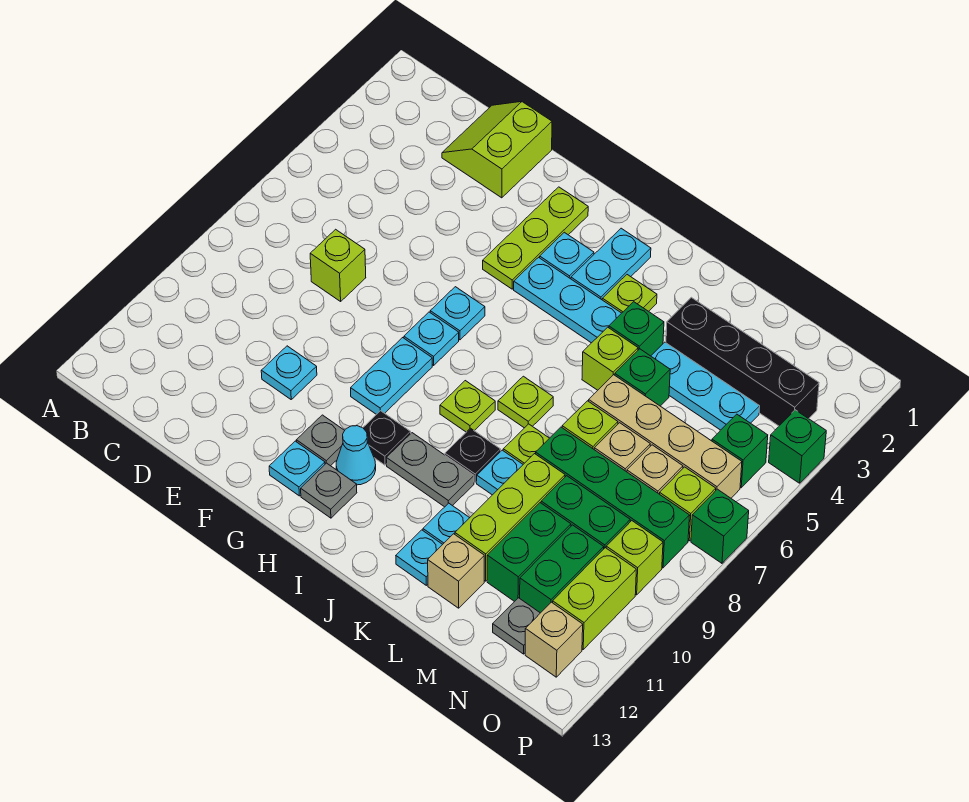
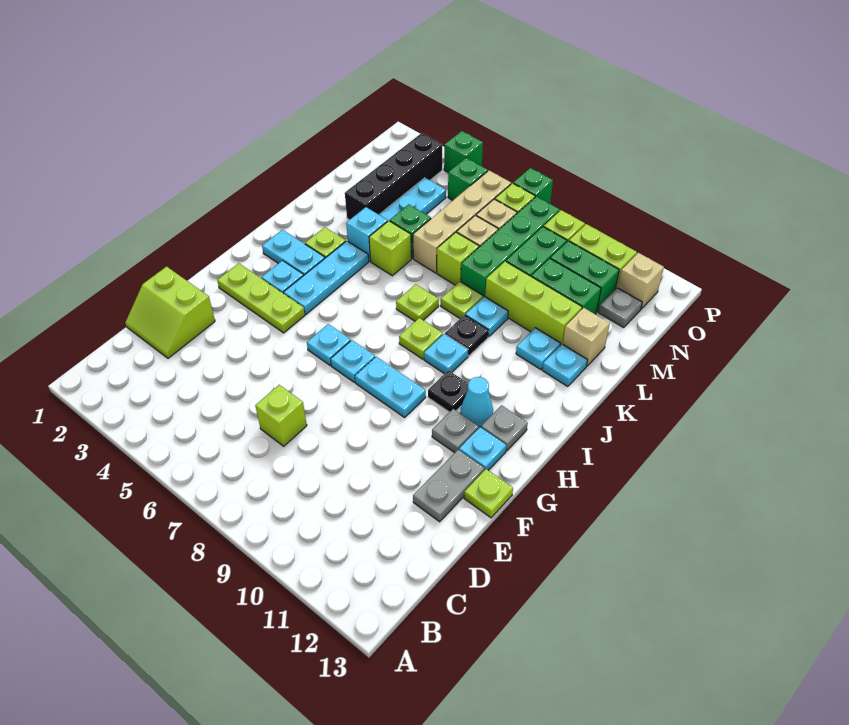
cyan 1x1 plate [261,346,317,399] -> cyan 1x1 plate moved to [424,334,468,374]
none -> lime 1x1 plate [464,469,513,518]
grey 1x2 plate [386,433,474,507] -> grey 1x2 plate moved to [413,450,485,522]
green 1x1 brick [609,302,664,356] -> cyan 1x1 brick [346,207,388,261]

